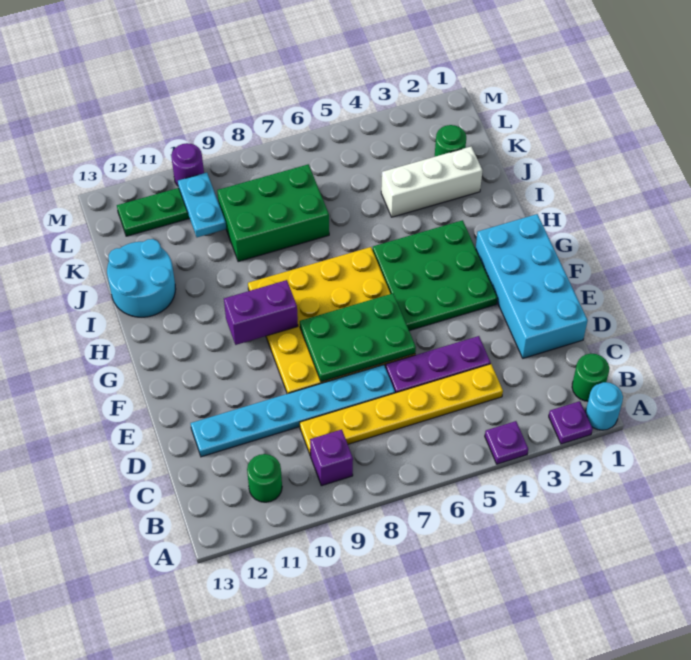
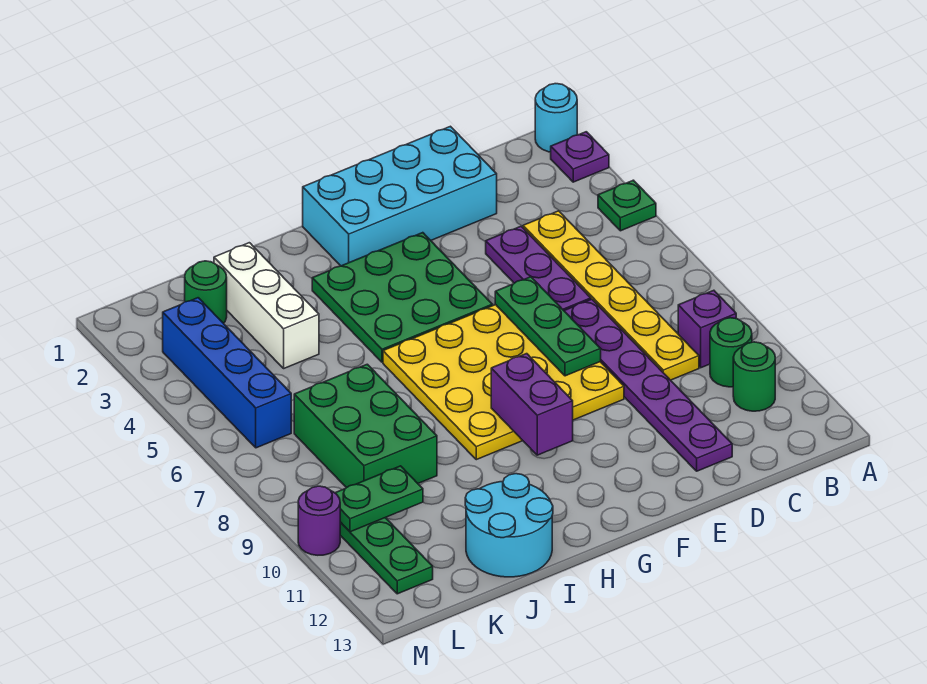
purple 1x1 plate [485,421,528,464] -> green 1x1 plate [598,180,656,231]
green 1x1 round brick [572,354,609,401] -> green 1x1 round brick moved to [710,318,752,387]
cyan 1x6 plate [191,365,395,457] -> purple 1x6 plate [564,299,732,471]
green 2x3 plate [300,293,416,382] -> green 1x3 plate [495,277,601,376]
cyan 1x2 plate [178,173,226,237] -> green 1x2 plate [336,466,423,532]
none -> blue 1x4 brick [163,298,291,448]

